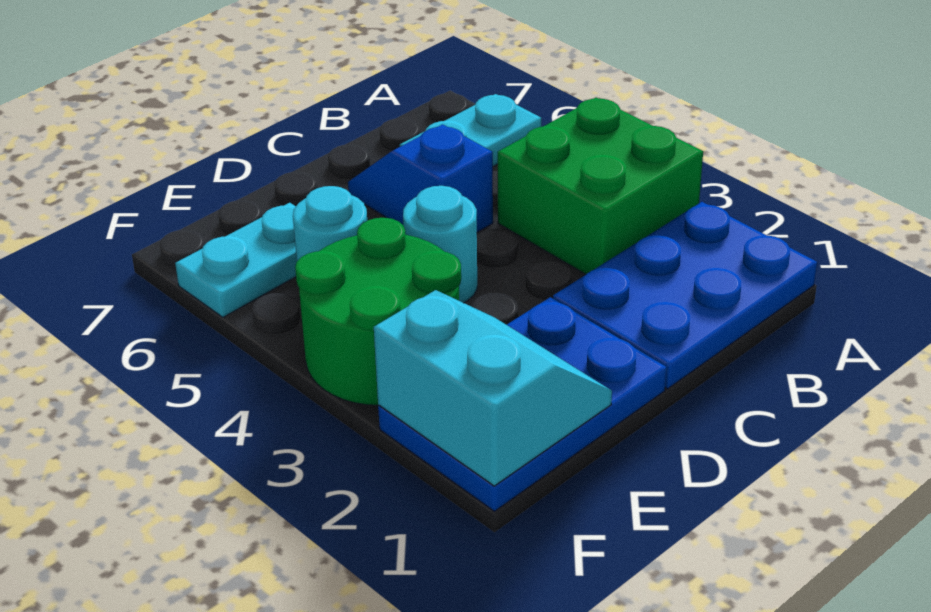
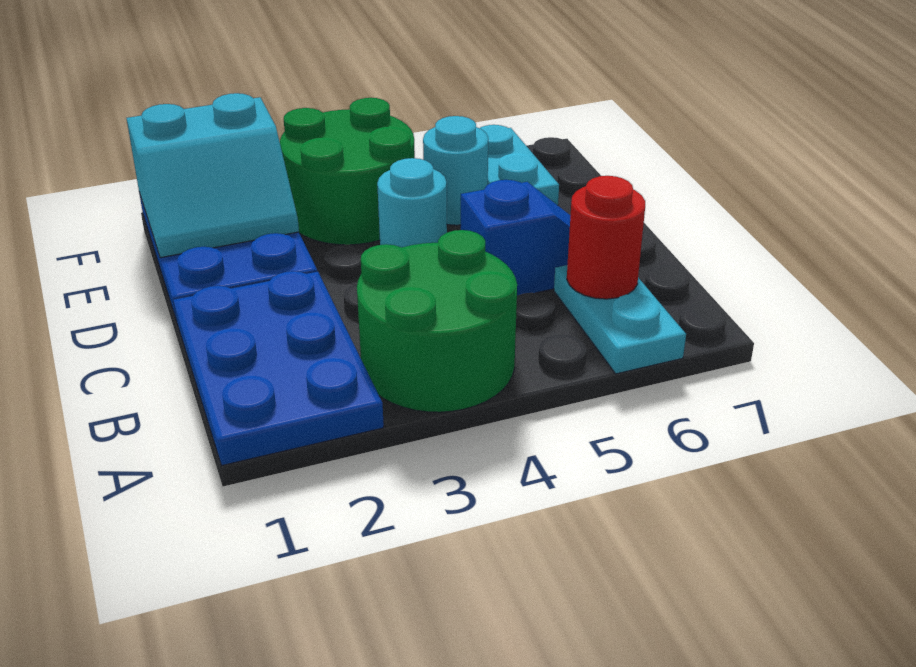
green 2x2 brick [498,98,703,274] -> green 2x2 round brick [357,230,517,412]
none -> red 1x1 round brick [567,176,645,299]

